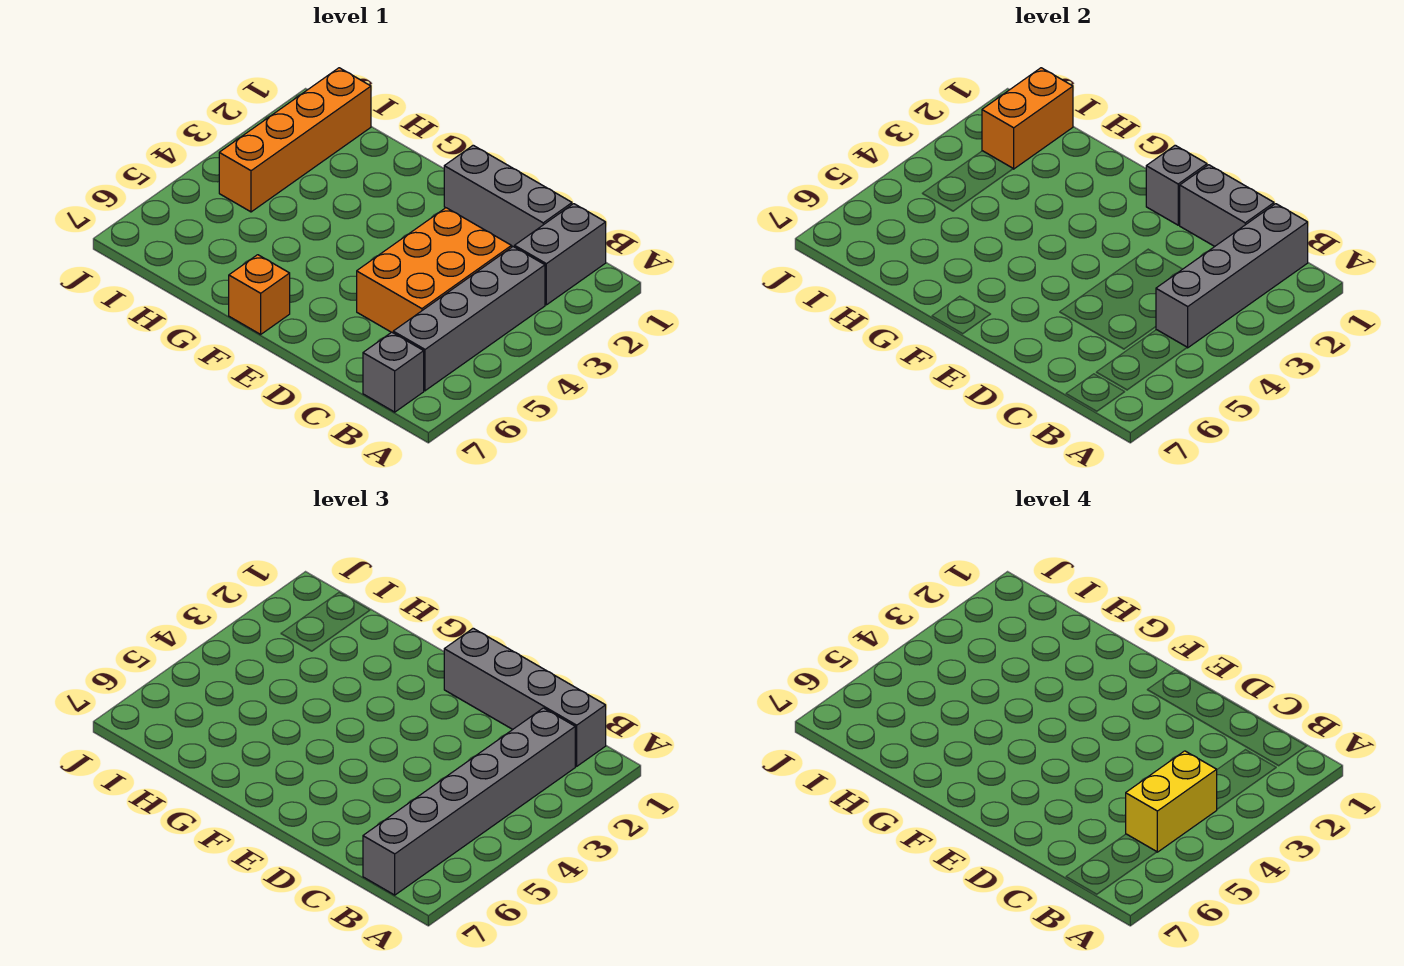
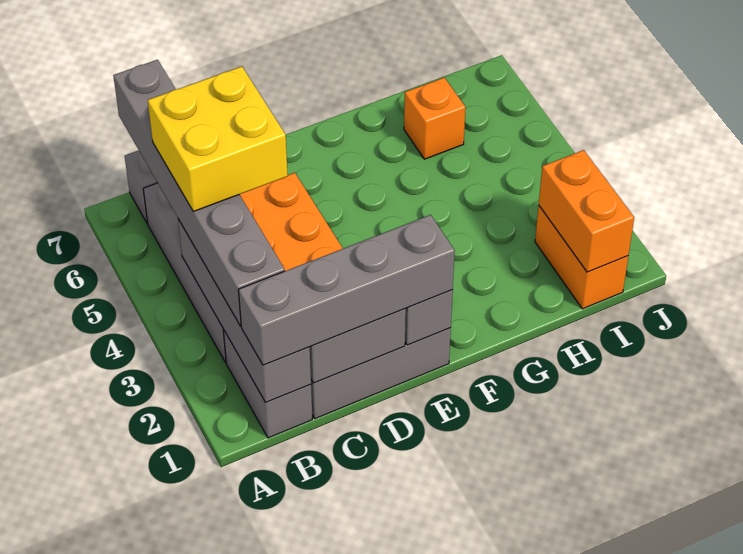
yellow 1x2 brick [1126,751,1217,852] -> yellow 2x2 brick [148,66,288,211]
orange 1x1 brick [229,255,290,334] -> orange 1x1 brick moved to [404,78,466,159]
orange 1x4 brick [219,68,371,212] -> orange 1x2 brick [535,206,628,309]

